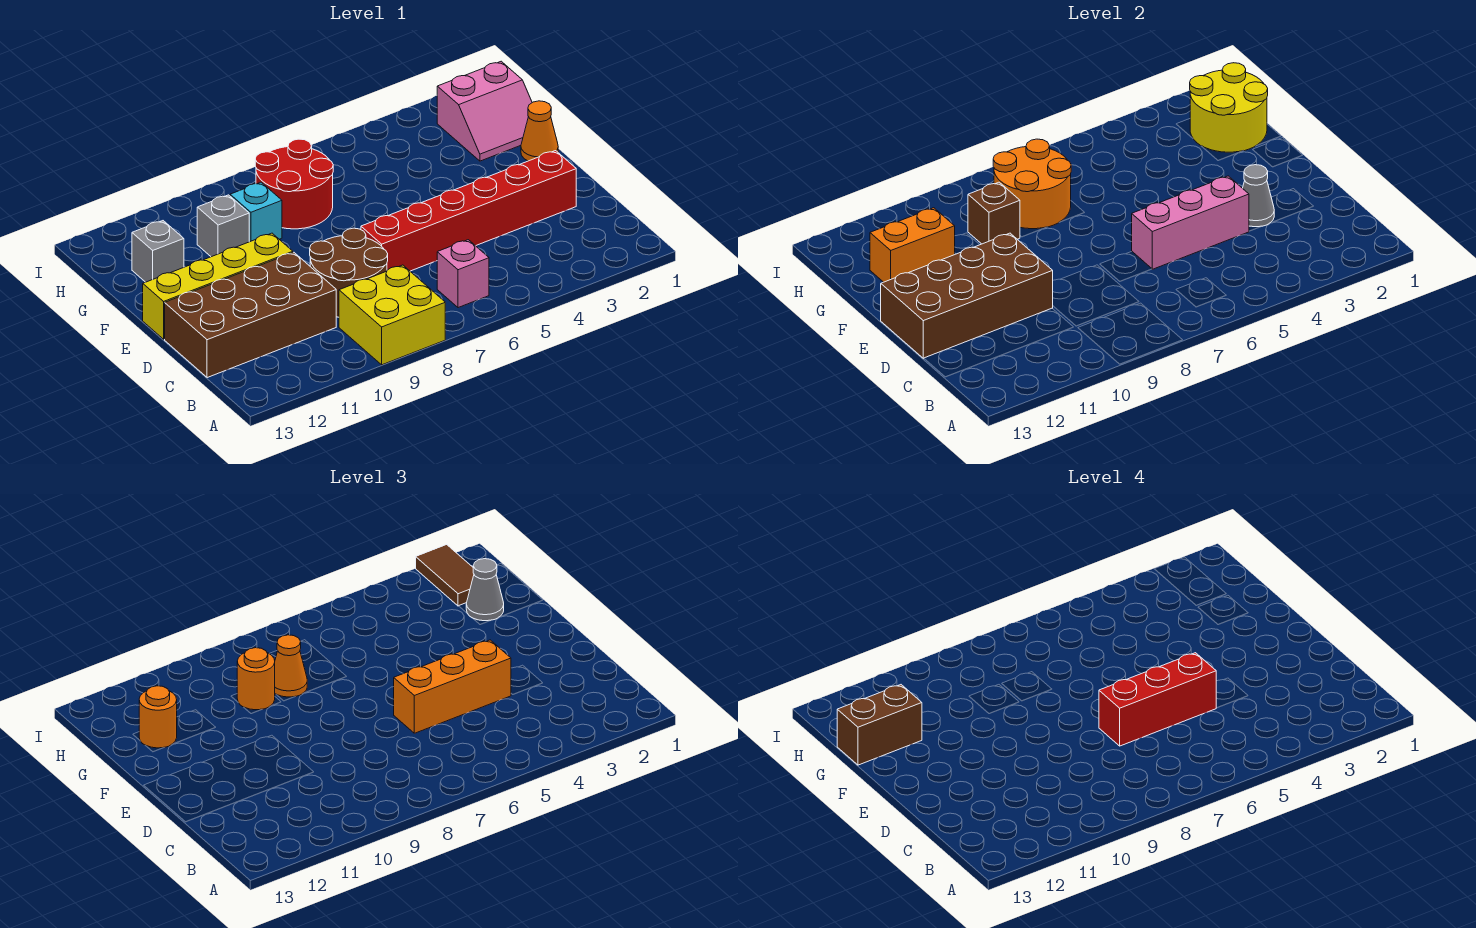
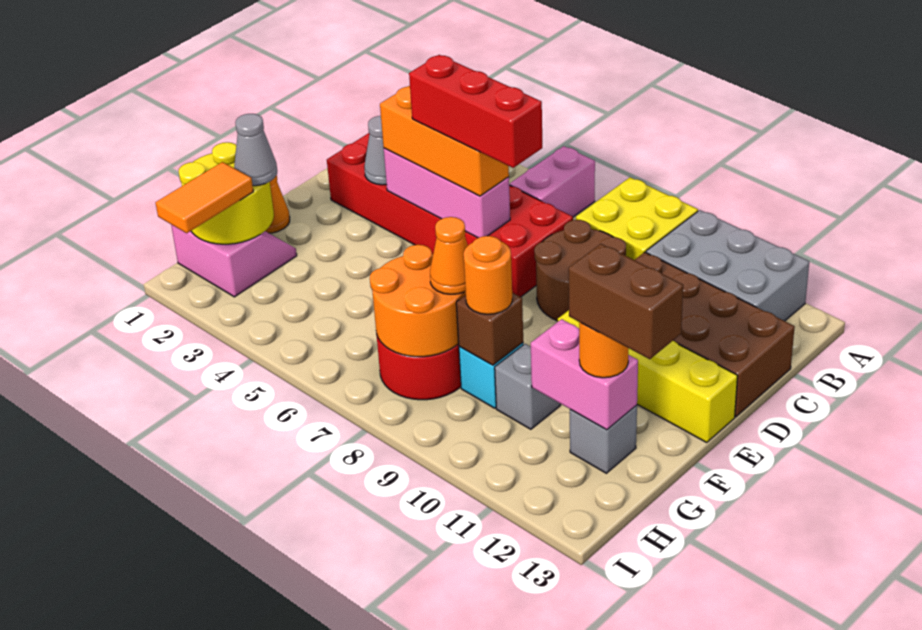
none -> grey 2x3 brick [646,210,809,321]
pink 1x1 brick [437,240,489,308] -> pink 1x2 brick [509,146,595,217]
red 1x6 brick [361,151,576,271] -> red 2x6 brick [327,133,573,297]
brown 2x4 brick [881,233,1053,358] -> none
orange 1x2 brick [870,208,955,282] -> pink 1x2 brick [531,319,638,430]
brown 1x2 tile [416,545,474,606] -> orange 1x2 tile [156,162,253,233]

